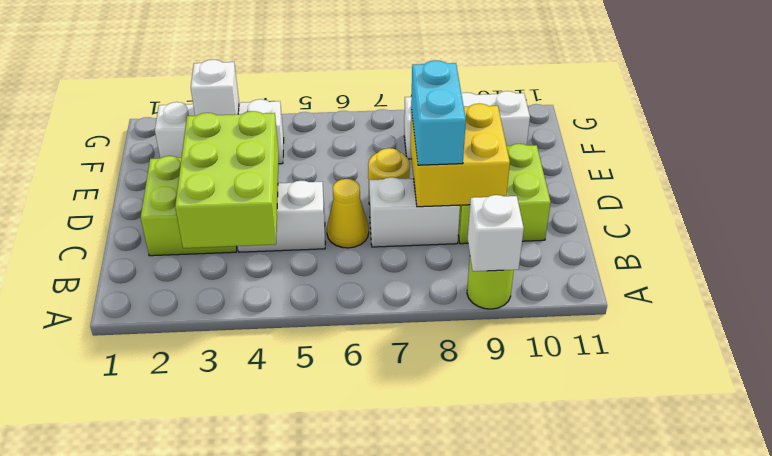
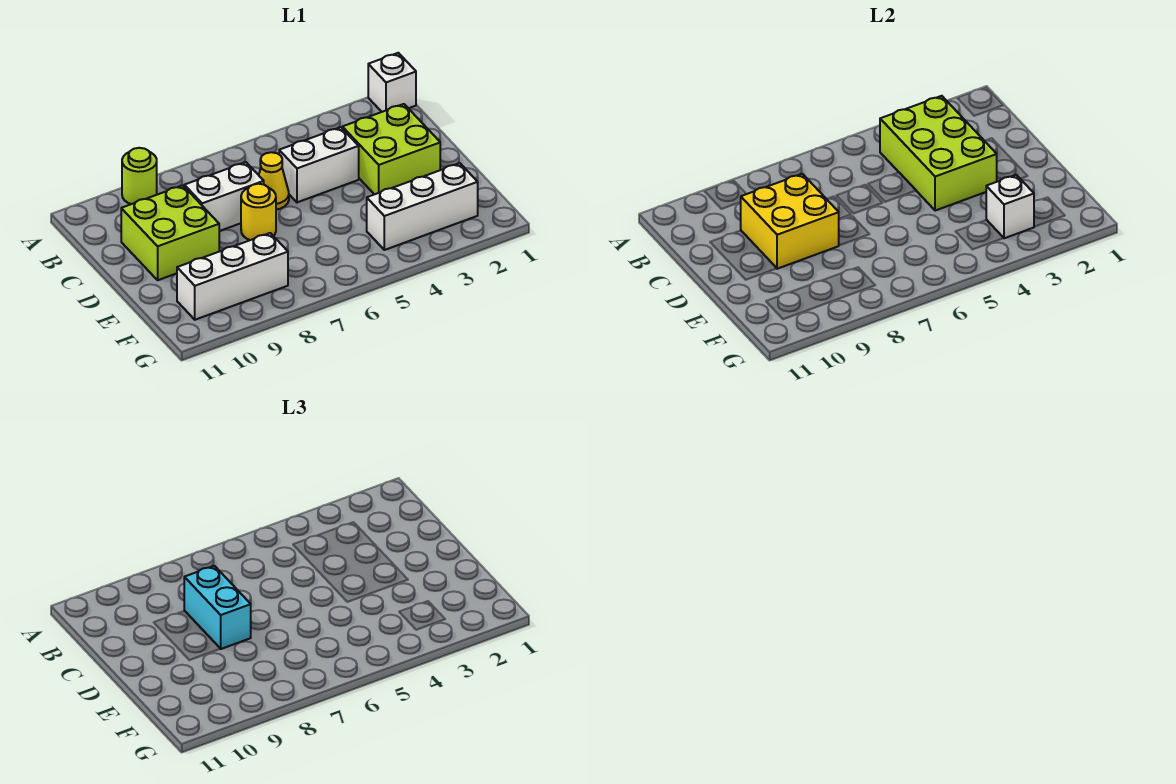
white 1x1 brick [468,195,524,271] -> white 1x1 brick moved to [368,53,416,112]

